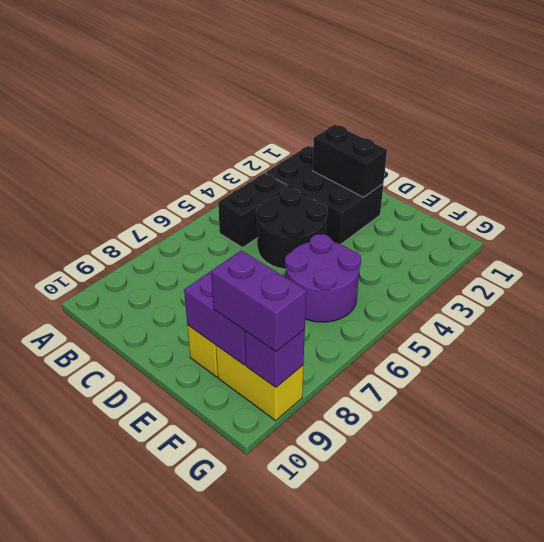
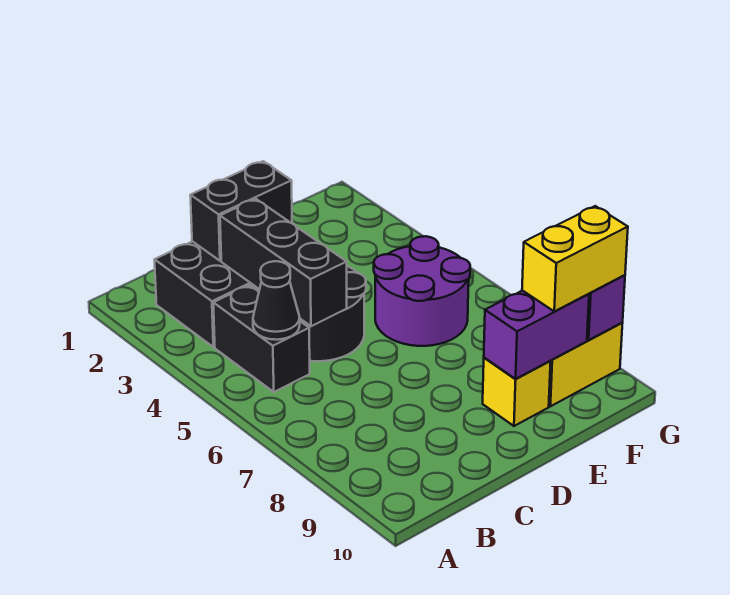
none -> black 1x1 cone [253,261,300,340]
none -> black 1x3 brick [220,199,347,326]
purple 1x2 brick [211,250,306,352] -> yellow 1x2 brick [522,206,628,311]

